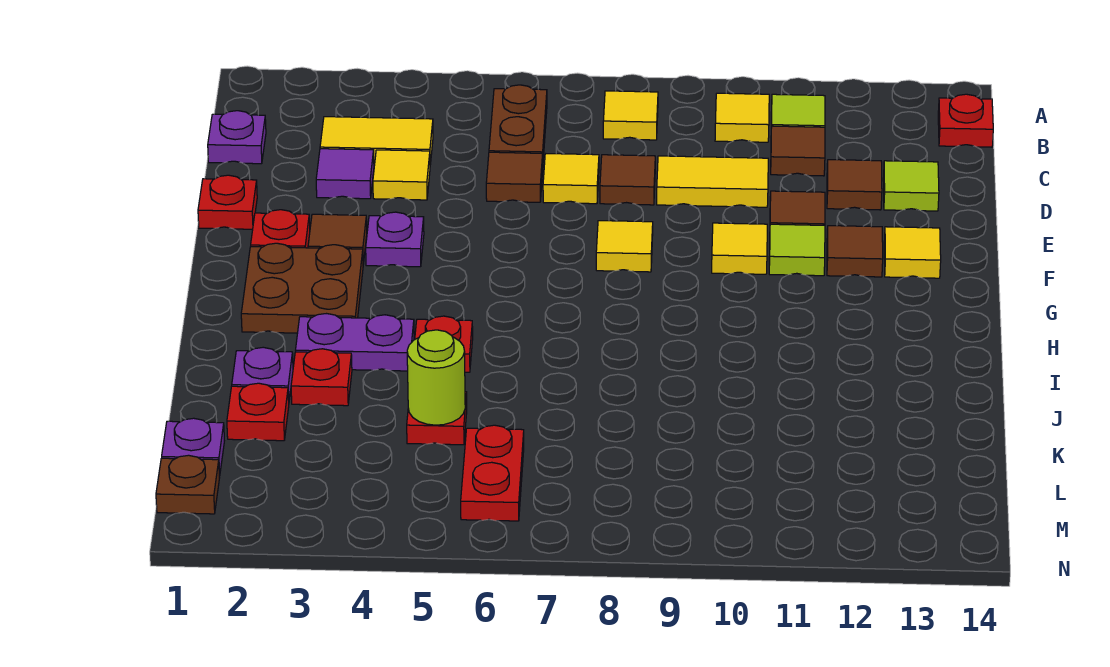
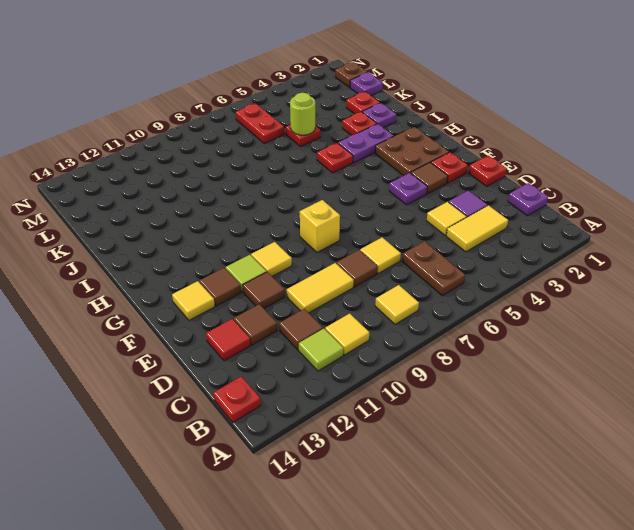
brown 1x1 tile [486,152,543,202] -> none
lime 1x1 tile [883,161,939,211] -> red 1x1 tile [206,319,250,361]
yellow 1x1 tile [596,221,653,272] -> yellow 1x1 brick [300,200,340,252]

